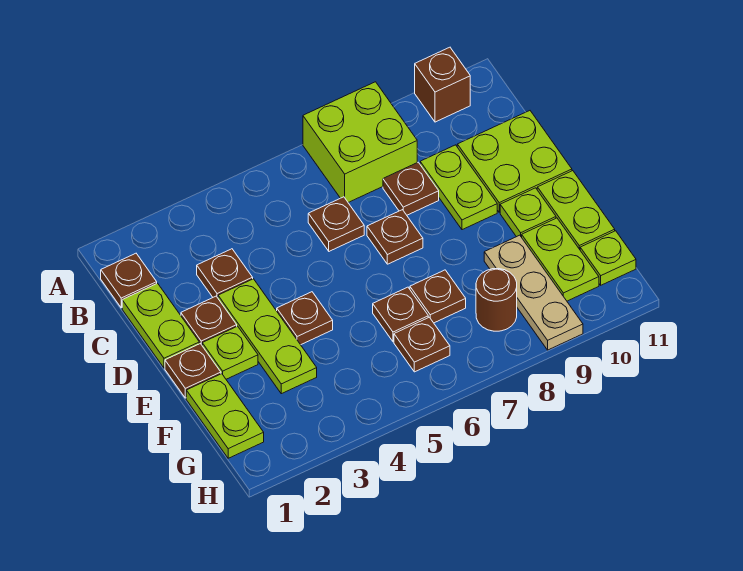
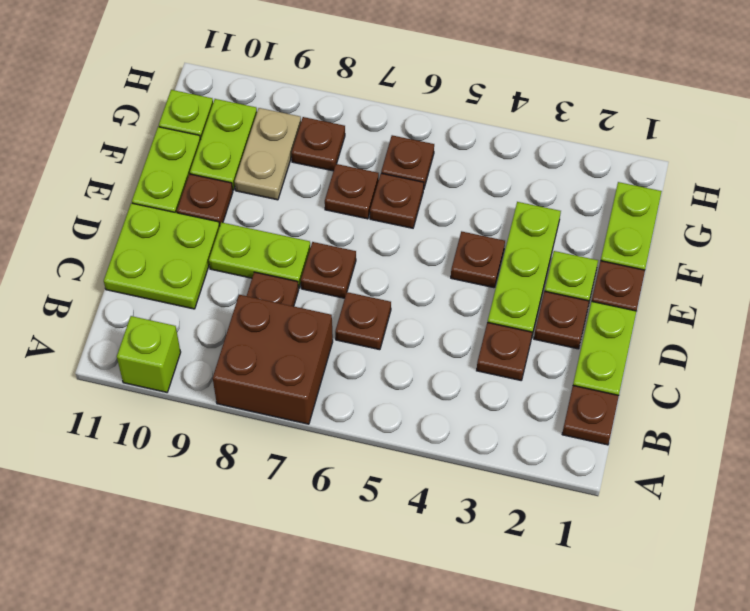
lime 2x2 brick [303,82,417,202] -> brown 2x2 brick [213,295,333,424]
brown 1x1 brick [415,47,470,122] -> lime 1x1 brick [117,316,181,392]
lime 1x2 plate [420,145,497,230] -> lime 1x2 plate turned to [209,222,310,288]
lime 1x1 plate [500,188,556,237] -> brown 1x1 plate [177,174,233,226]
tan 1x3 plate [484,235,583,350] -> tan 1x2 plate [235,108,301,200]
brown 1x1 round brick [476,268,517,331] -> brown 1x1 plate [292,117,345,171]

